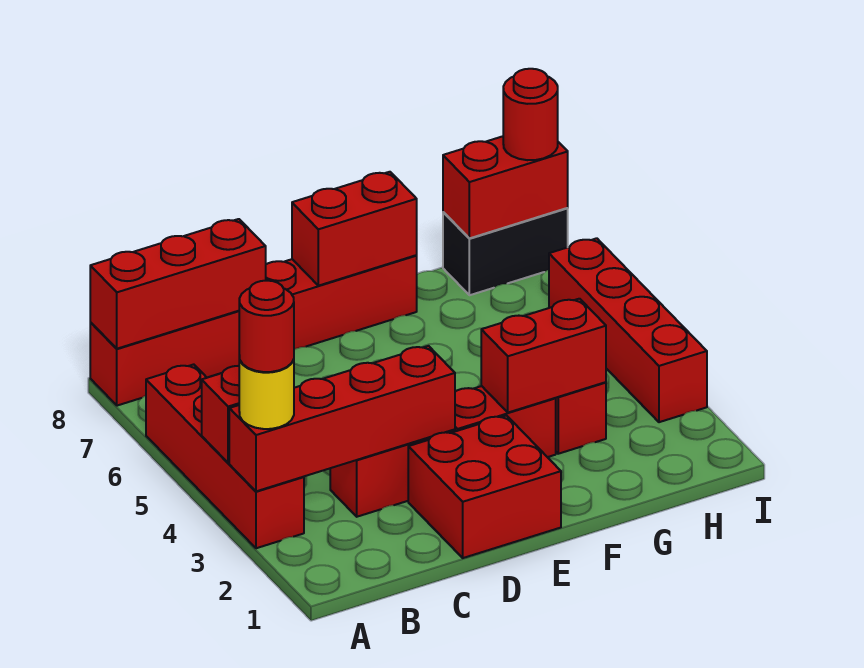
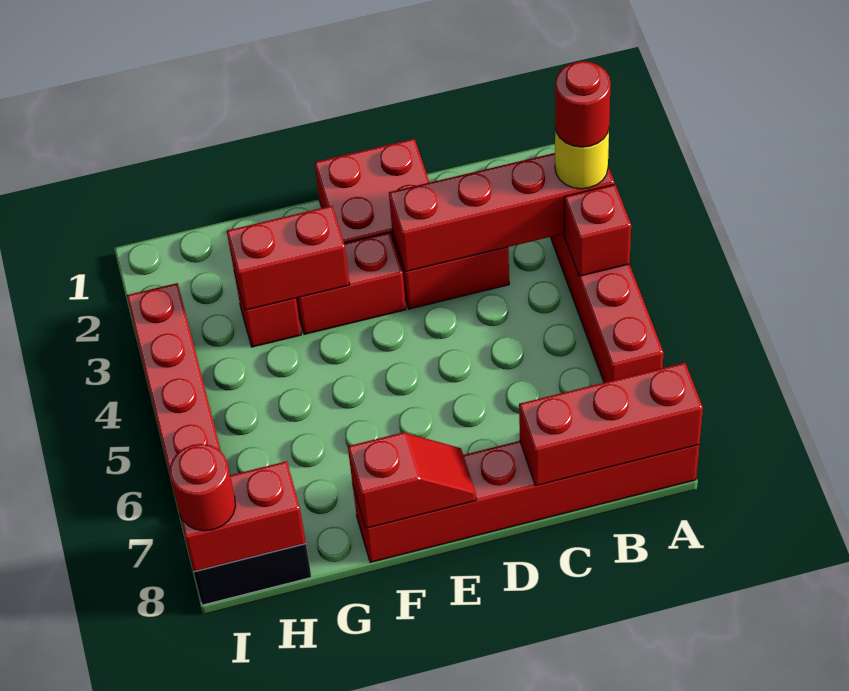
red 1x2 brick [292,172,417,286] -> red 1x2 slope [348,432,476,528]

